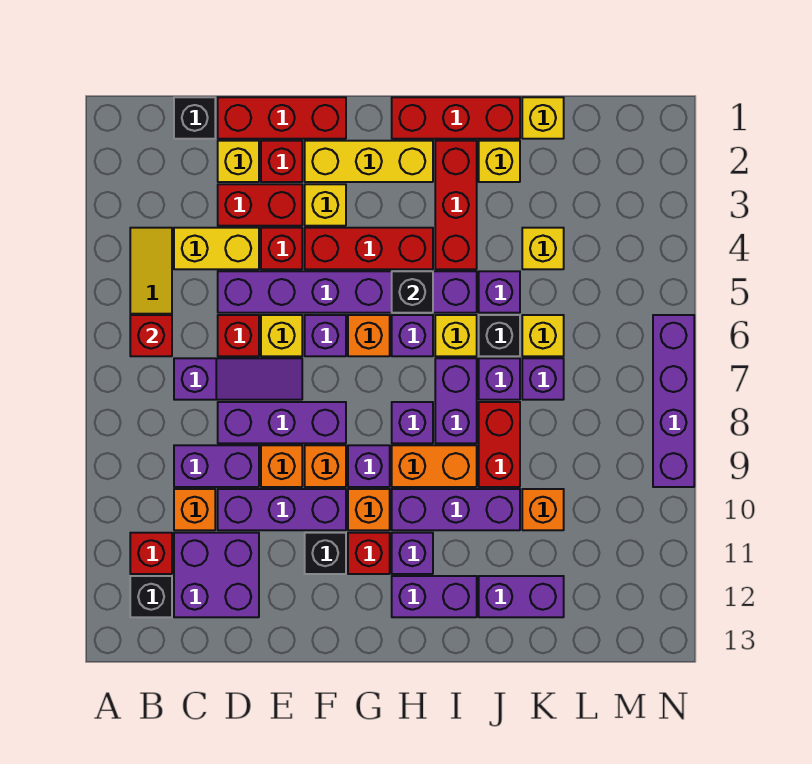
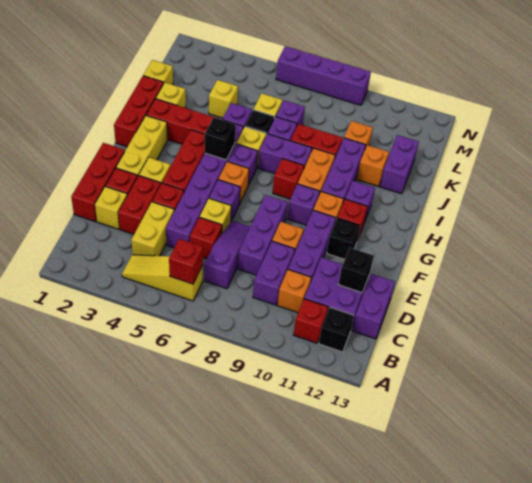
black 1x1 brick [174,97,215,139] -> black 1x1 brick moved to [338,248,374,293]
orange 1x1 brick [305,445,346,487] -> orange 1x1 brick moved to [357,145,389,186]
purple 1x1 brick [392,402,433,443] -> red 1x1 brick [273,158,304,199]
purple 1x2 brick [392,576,477,617] -> purple 1x2 brick moved to [352,274,395,339]

